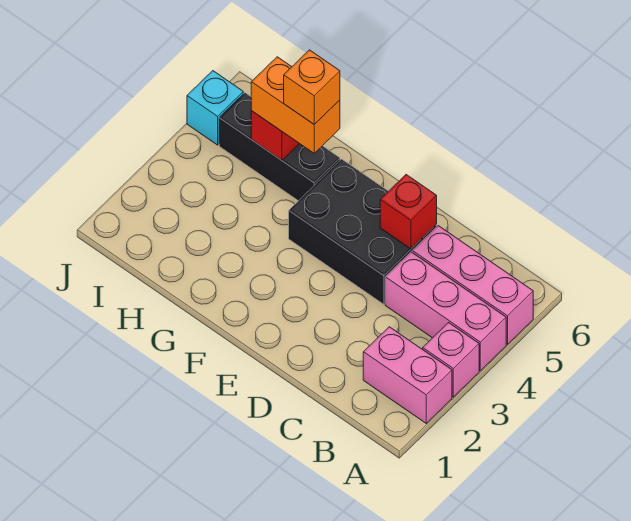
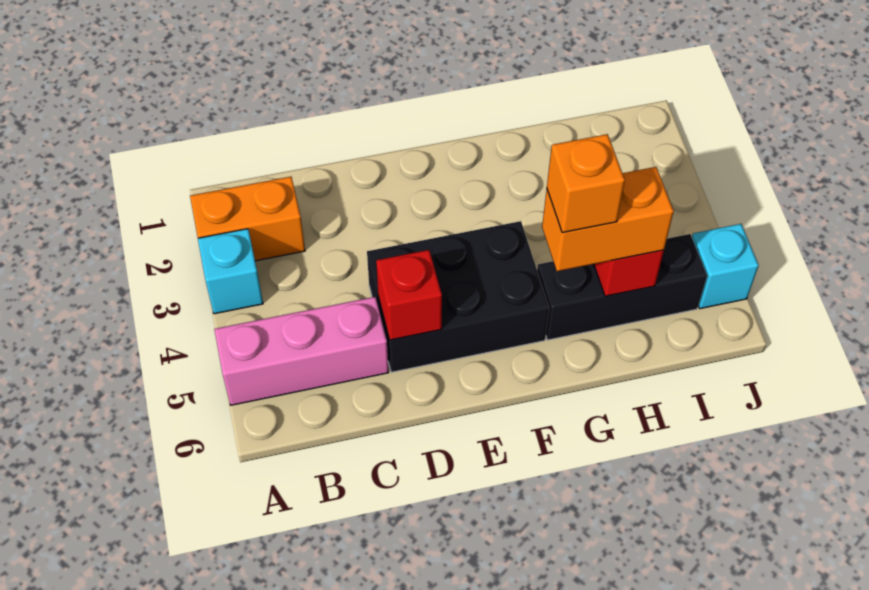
pink 1x2 brick [363,327,452,423] -> orange 1x2 brick [190,177,305,261]
pink 1x1 brick [423,323,479,397] -> cyan 1x1 brick [198,229,263,314]
pink 1x3 brick [385,252,506,371] -> none

